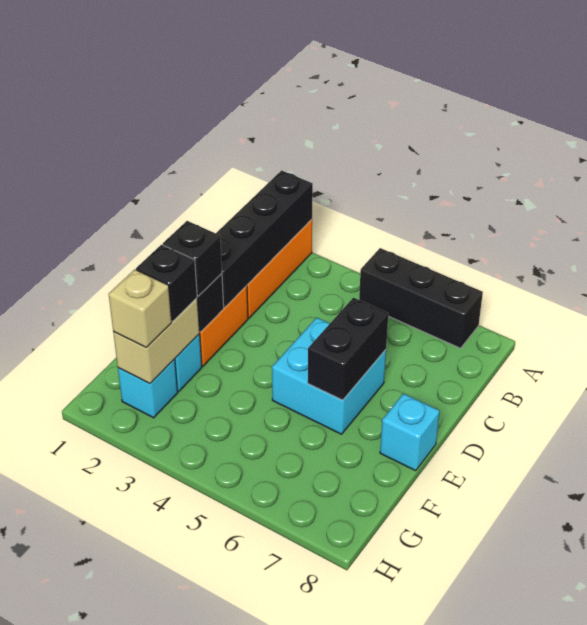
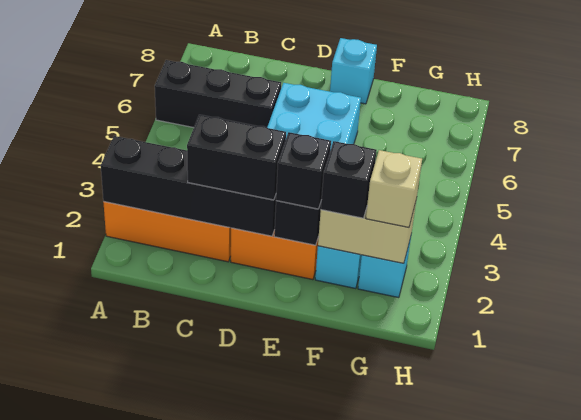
black 1x3 brick [359,248,483,348] -> black 1x3 brick turned to [155,60,281,128]
black 1x2 brick [308,298,388,400] -> black 1x2 brick moved to [187,115,286,200]

